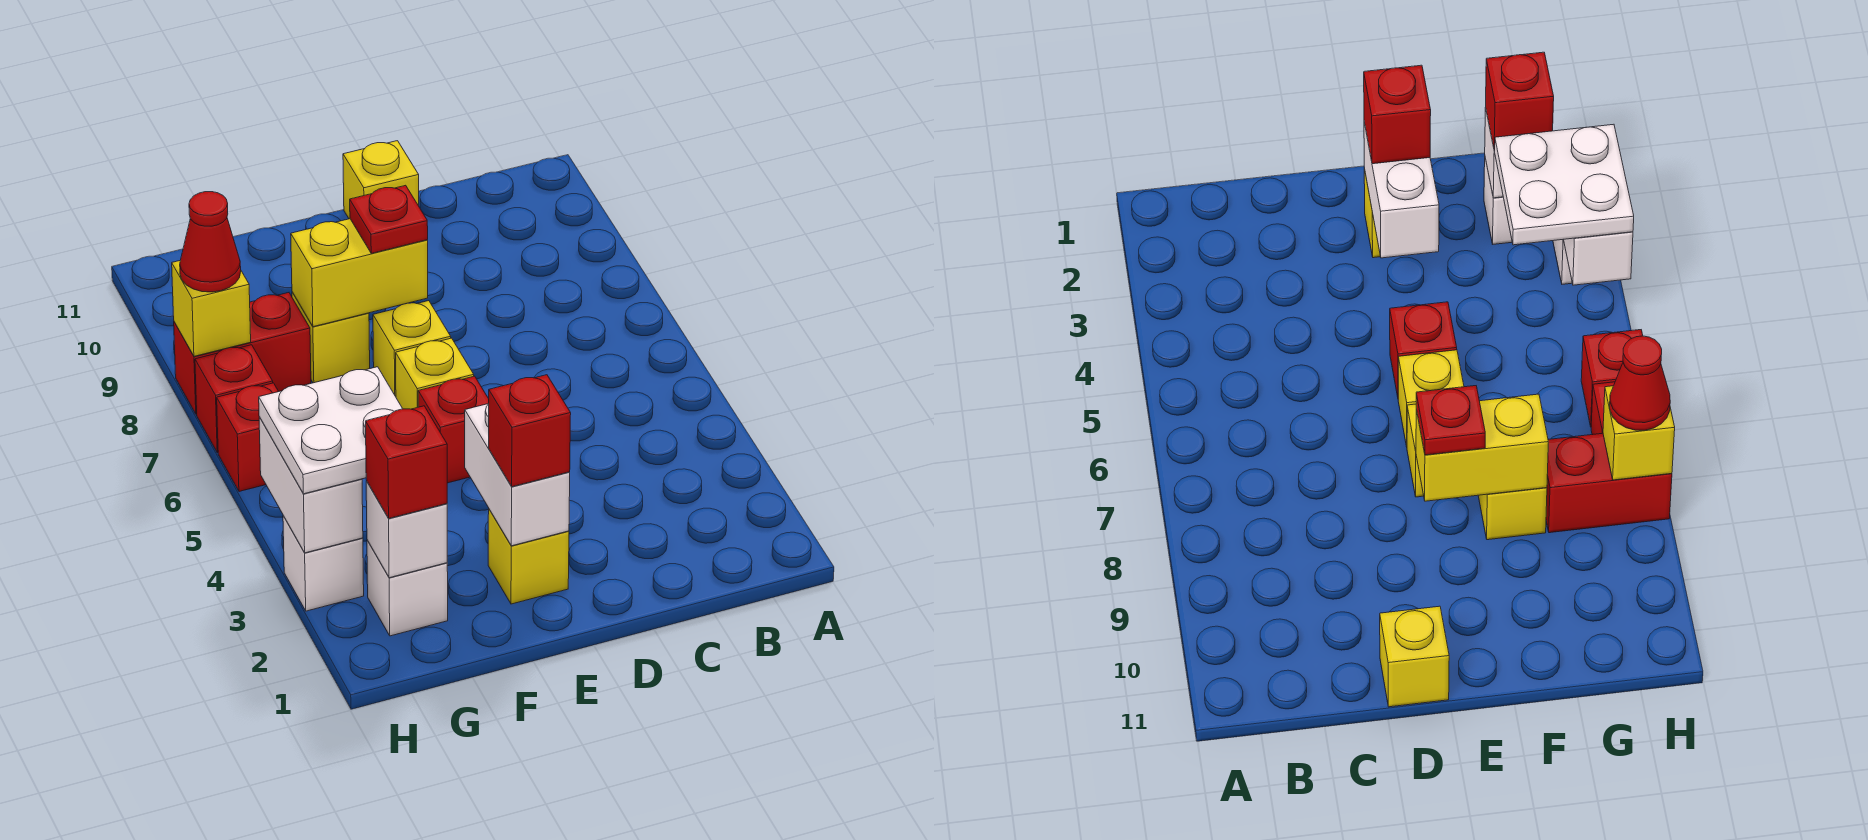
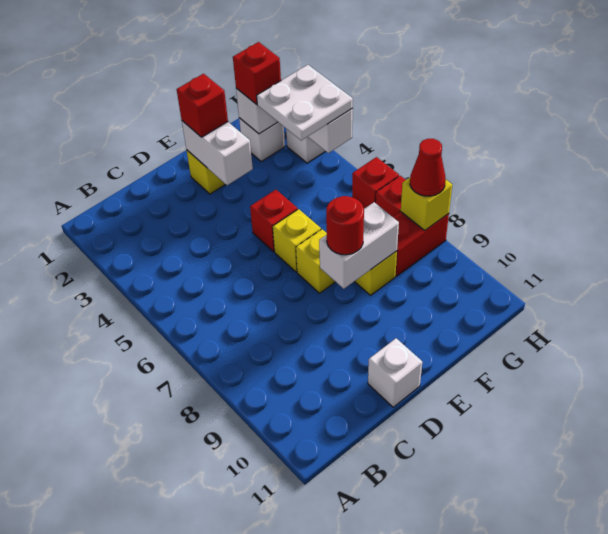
yellow 1x1 brick [343,141,419,219] -> white 1x1 brick [368,338,422,407]
yellow 1x2 brick [291,219,428,327] -> white 1x2 brick [319,202,399,289]
red 1x1 plate [350,185,428,253] -> red 1x1 round brick [326,196,364,255]

